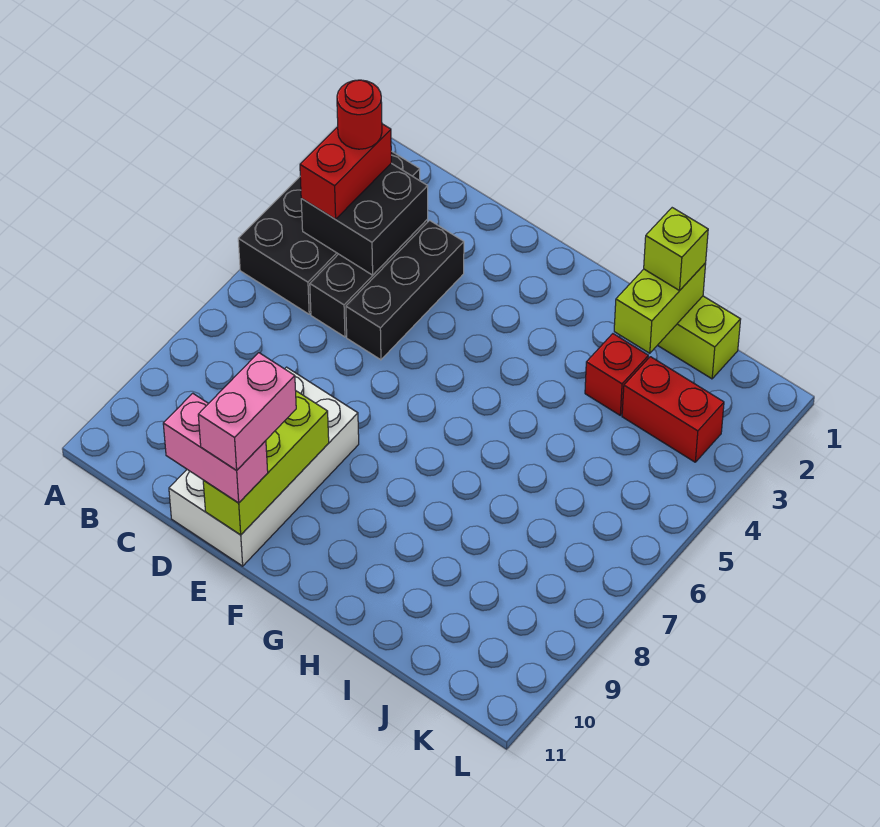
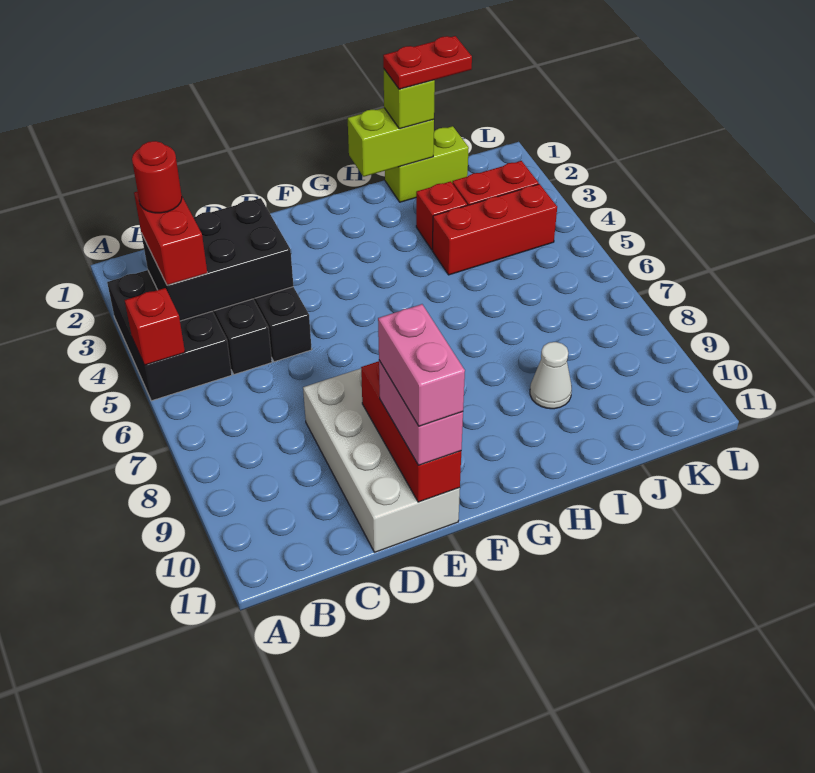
black 2x4 brick [238,151,420,314] -> black 2x3 brick [107,270,232,401]
none -> red 1x1 brick [125,288,185,365]
black 2x2 brick [301,163,428,275] -> black 2x3 brick [141,198,293,321]
pink 1x2 brick [163,393,268,503] -> pink 1x2 brick turned to [379,360,463,465]
lime 1x3 brick [203,391,329,535] -> red 1x3 brick [361,361,461,502]
lime 1x2 brick [614,263,706,353] -> lime 1x2 brick turned to [348,108,434,177]
none -> red 1x2 plate [383,36,472,89]
none -> red 1x3 brick [433,184,557,275]
none -> white 1x1 cone [530,342,572,409]

